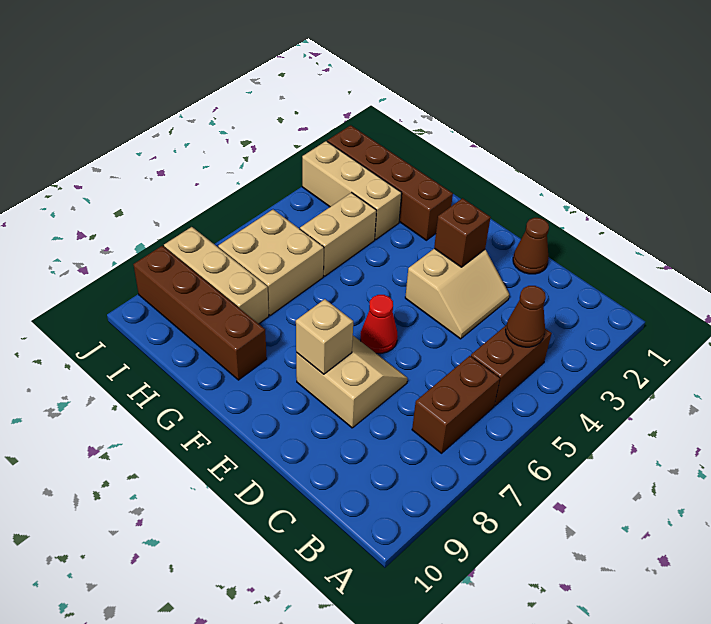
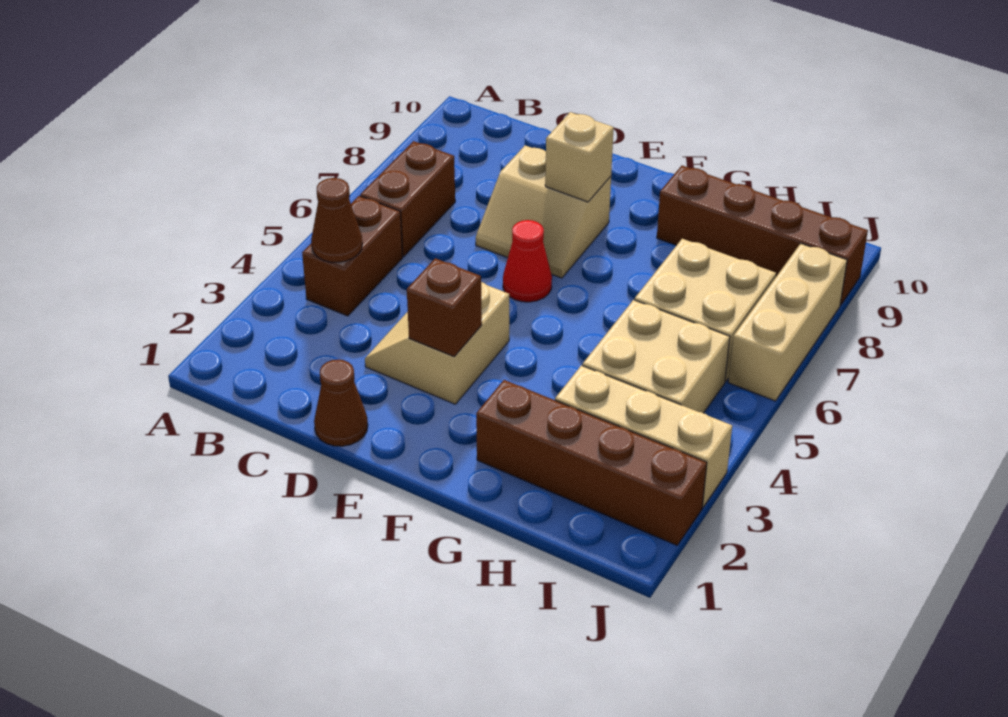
tan 1x2 brick [300,193,377,276] -> tan 2x2 brick [582,300,730,413]
tan 1x3 brick [164,227,269,324] -> tan 1x3 brick turned to [728,244,847,401]

